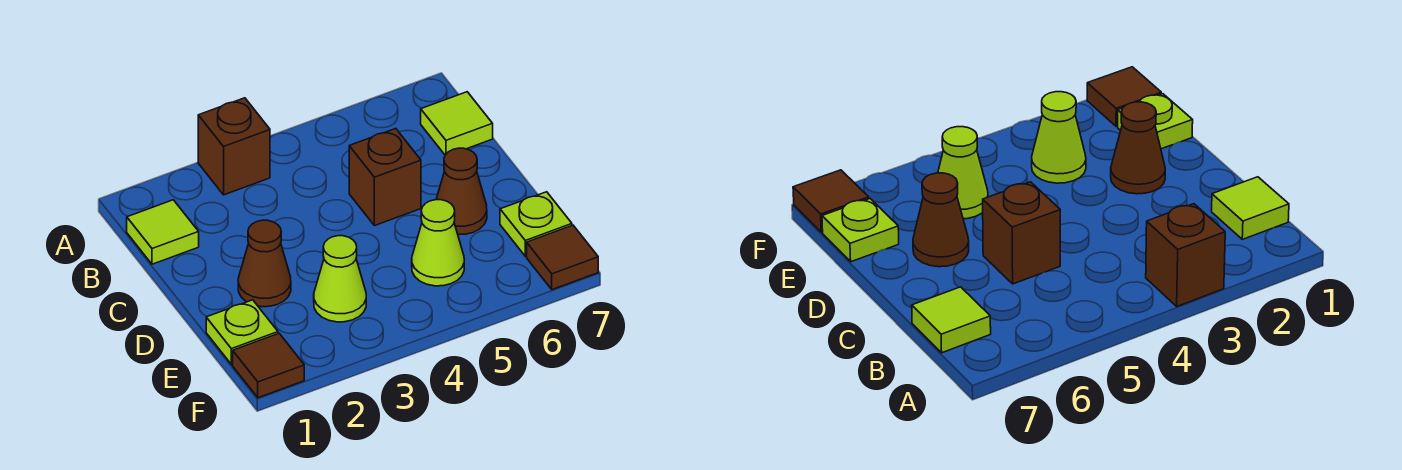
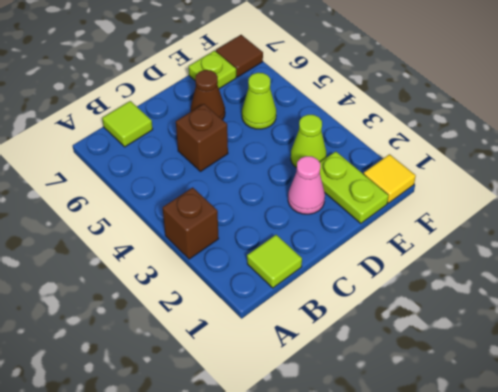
brown 1x1 cone [238,220,291,307] -> pink 1x1 cone [288,156,325,214]
lime 1x1 plate [206,300,278,364] -> lime 1x2 plate [320,151,389,224]
brown 1x1 tile [233,333,304,398] -> yellow 1x1 tile [364,154,416,203]

